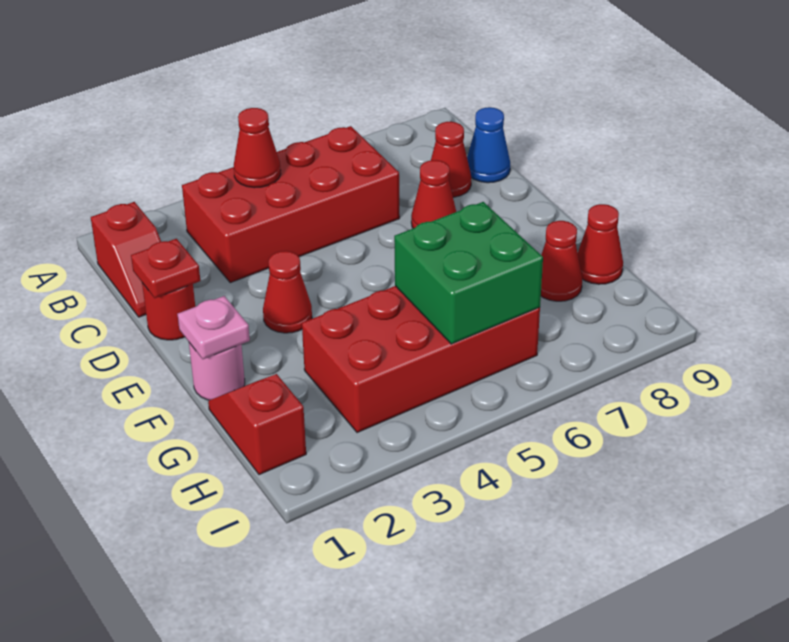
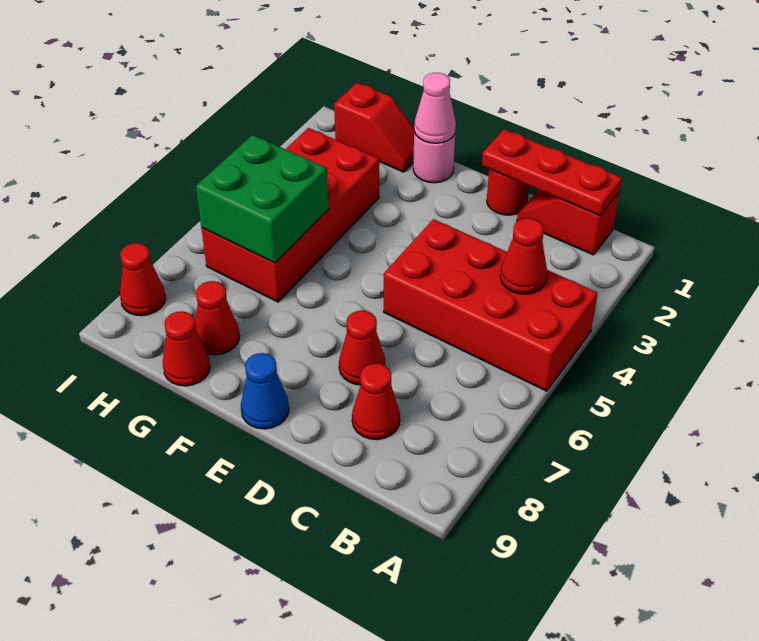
red 2x4 brick [182,126,400,283] -> red 2x4 brick turned to [384,219,598,391]
blue 1x1 cone [467,107,510,183] -> blue 1x1 cone moved to [241,353,289,429]
red 1x1 plate [131,239,200,298] -> red 1x3 plate [482,129,622,215]
red 1x1 cone [263,251,312,333] -> red 1x1 cone moved to [120,243,166,316]
pink 1x1 plate [177,296,250,359] -> pink 1x1 cone [414,73,456,143]

